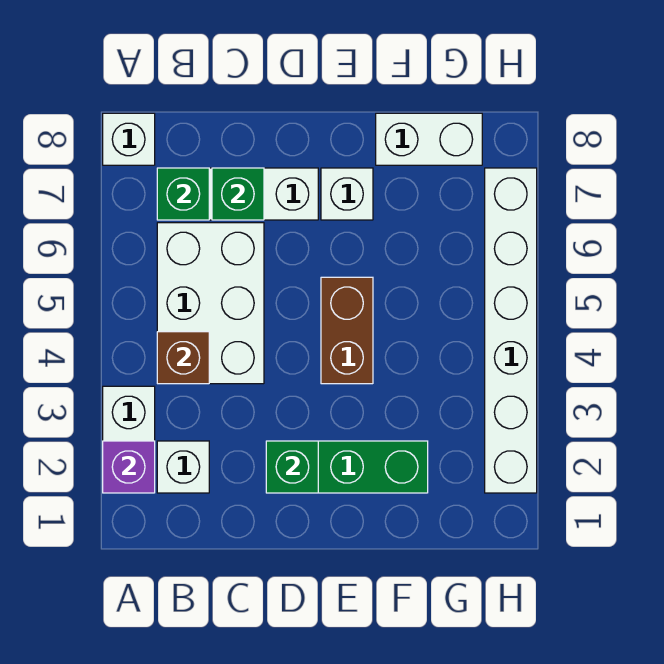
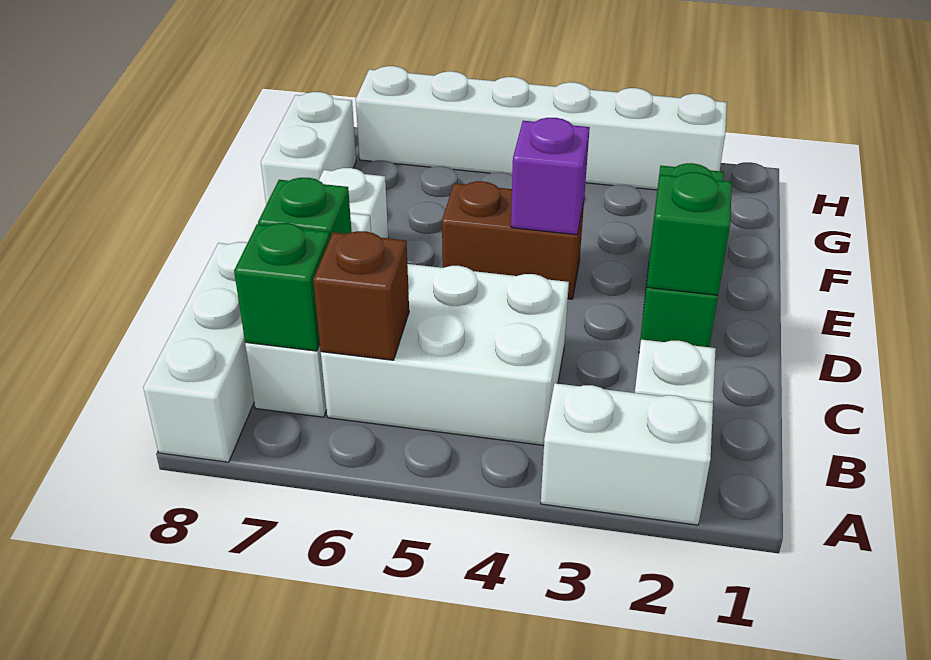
purple 1x1 brick [103,441,155,493] -> purple 1x1 brick moved to [511,118,590,235]
white 1x1 brick [103,113,155,165] -> white 1x3 brick [143,242,254,462]
brown 1x1 brick [157,332,209,384] -> brown 1x1 brick moved to [313,231,409,360]

